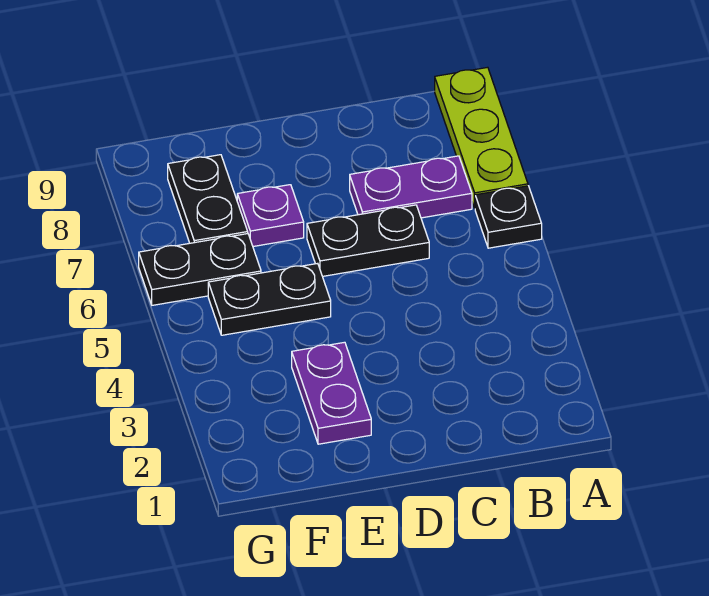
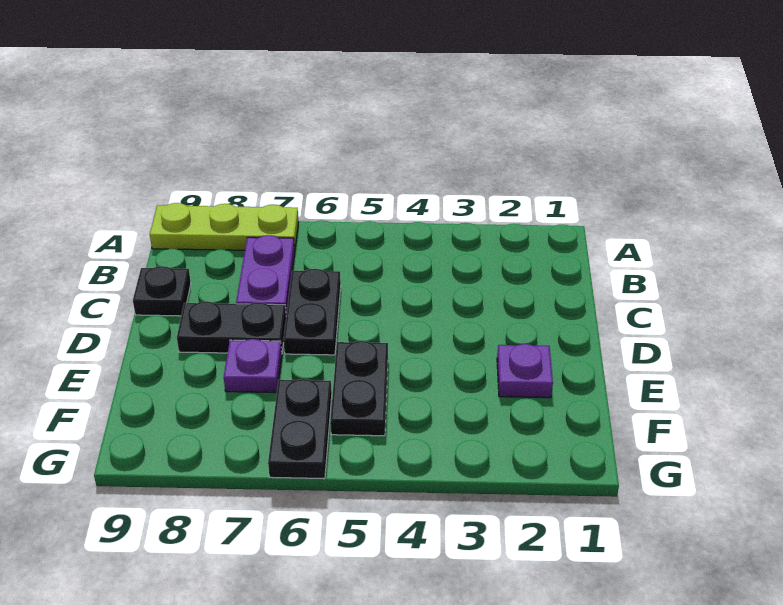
black 1x1 plate [475,186,542,248] -> black 1x1 plate moved to [133,266,191,316]
purple 1x2 plate [292,342,371,444] -> purple 1x1 plate [497,344,553,398]
black 1x2 plate [168,155,248,243] -> black 1x2 plate moved to [177,301,286,353]

